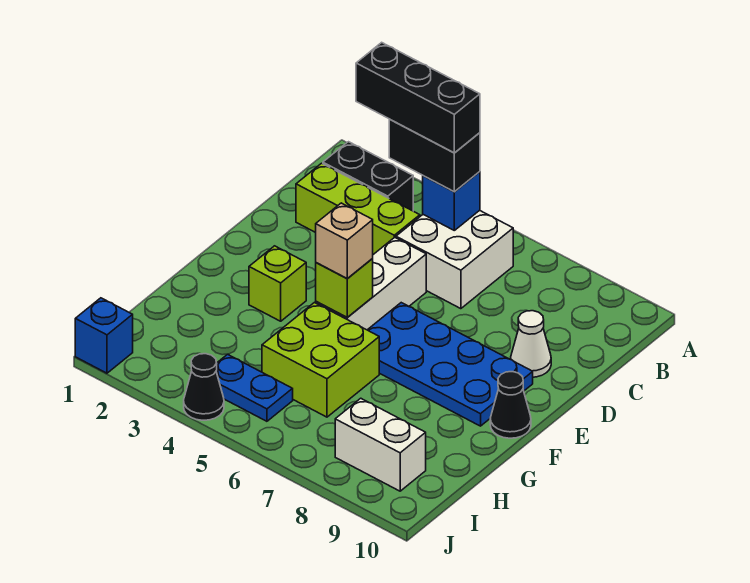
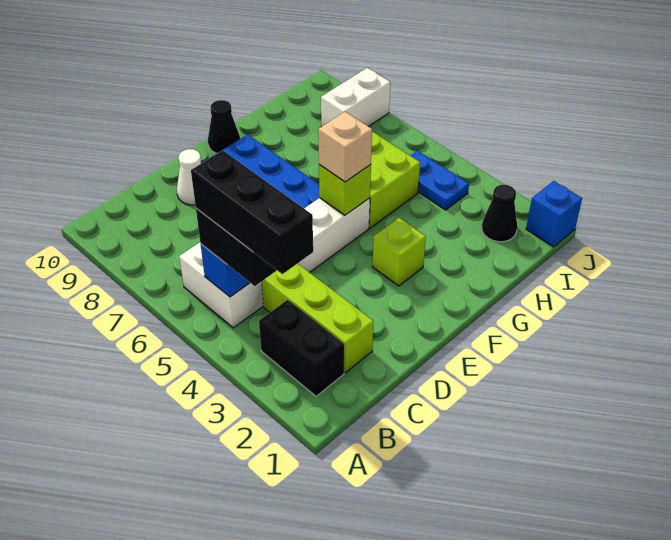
white 1x2 brick [335,398,426,491] -> white 1x2 brick turned to [321,68,390,127]
black 1x1 cone [184,354,224,420] -> black 1x1 cone moved to [482,185,517,242]

